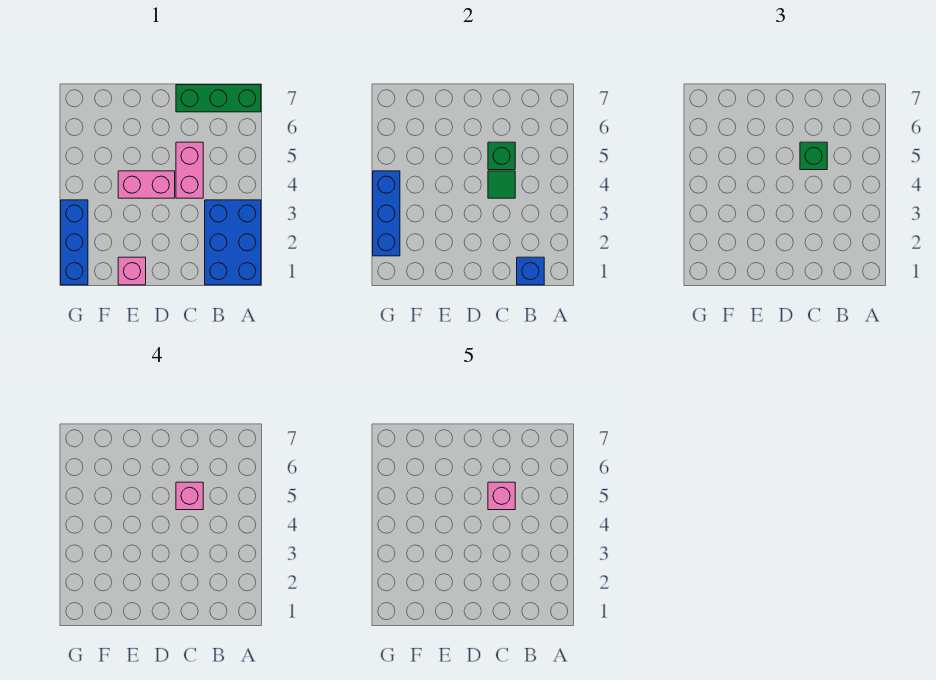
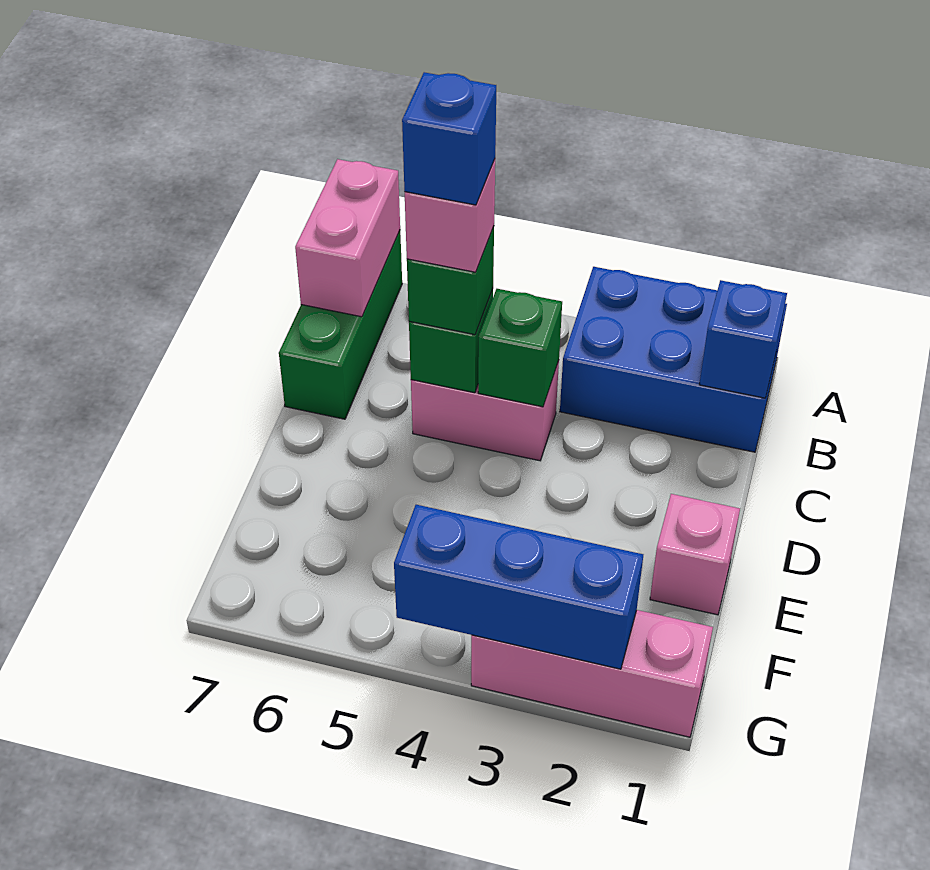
green 1x1 tile [488,171,515,198] -> green 1x1 brick [478,289,562,407]
pink 1x1 brick [488,482,515,510] -> blue 1x1 brick [402,72,496,205]
pink 1x2 brick [118,171,175,198] -> pink 1x2 brick moved to [295,159,400,317]
blue 1x3 brick [61,200,88,285] -> pink 1x3 brick [471,610,713,737]

